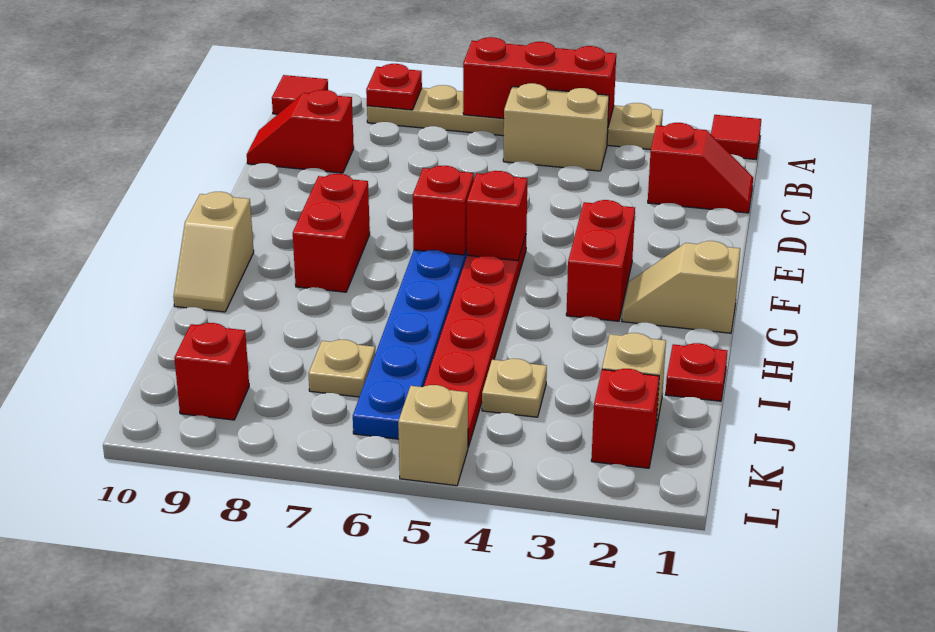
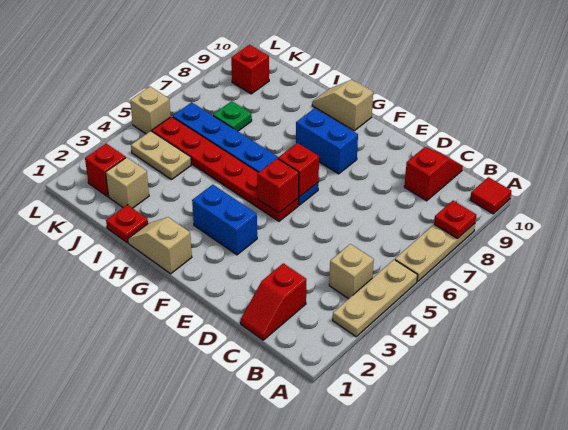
red 1x1 tile [711,115,761,159] -> none
red 1x3 brick [463,37,616,126] -> none
tan 1x2 brick [503,83,609,171] -> tan 1x1 brick [329,244,374,299]
red 1x2 brick [566,200,635,321] -> blue 1x2 brick [192,185,257,255]
red 1x2 brick [293,174,370,292] -> blue 1x2 brick [296,108,358,174]
tan 1x2 slope [622,241,740,333] -> tan 1x2 slope turned to [128,217,192,274]
tan 1x1 plate [482,359,547,417] -> tan 1x2 plate [131,131,191,180]
tan 1x1 plate [308,340,375,397] -> green 1x1 plate [213,101,252,131]

